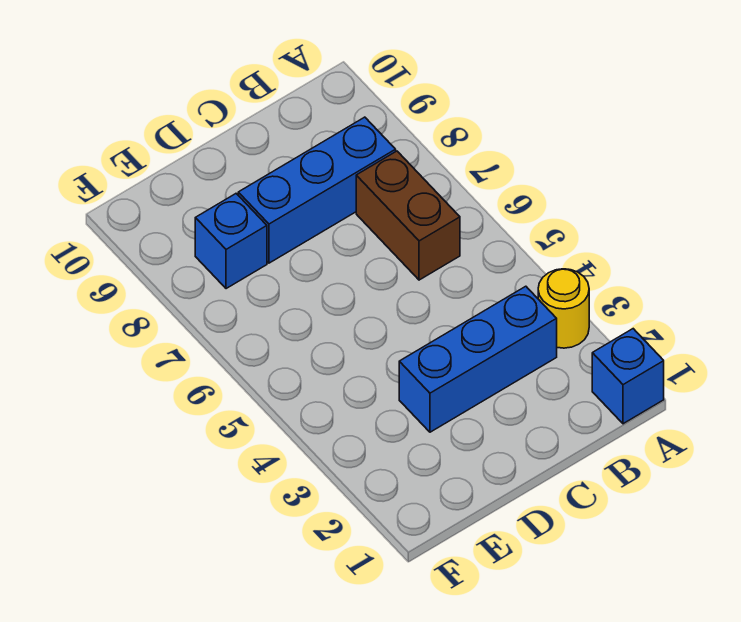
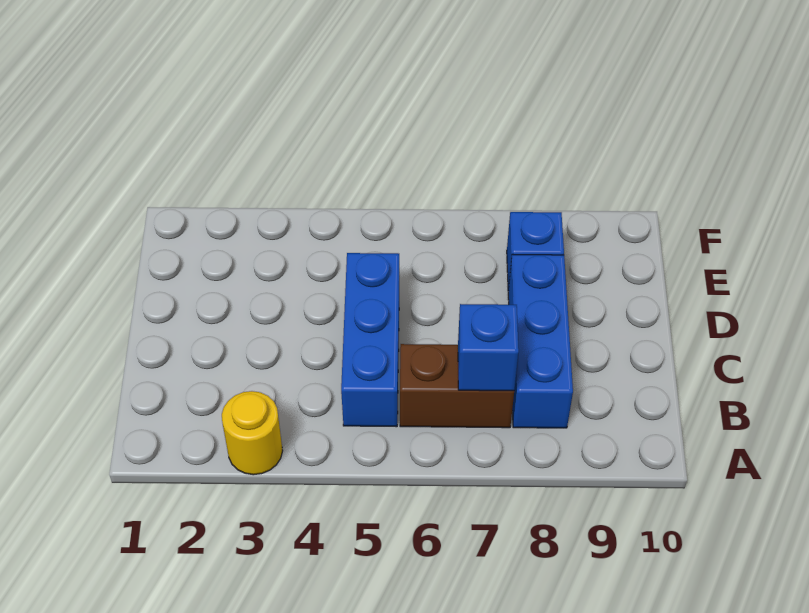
blue 1x1 brick [592,329,664,424] -> blue 1x1 brick moved to [458,304,519,391]
blue 1x3 brick [399,286,557,432] -> blue 1x3 brick moved to [341,253,399,427]

